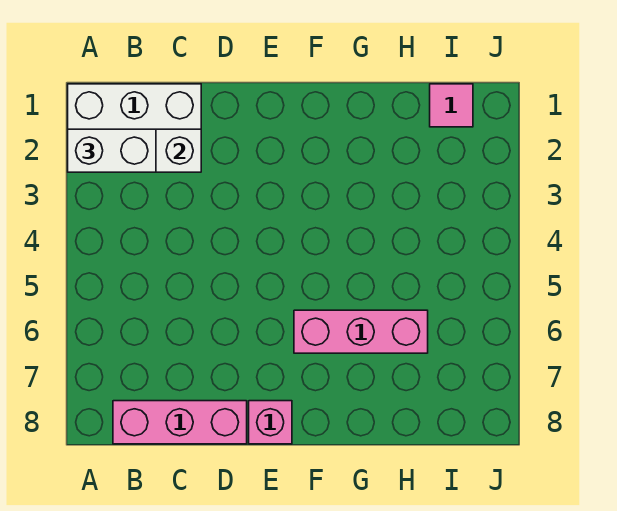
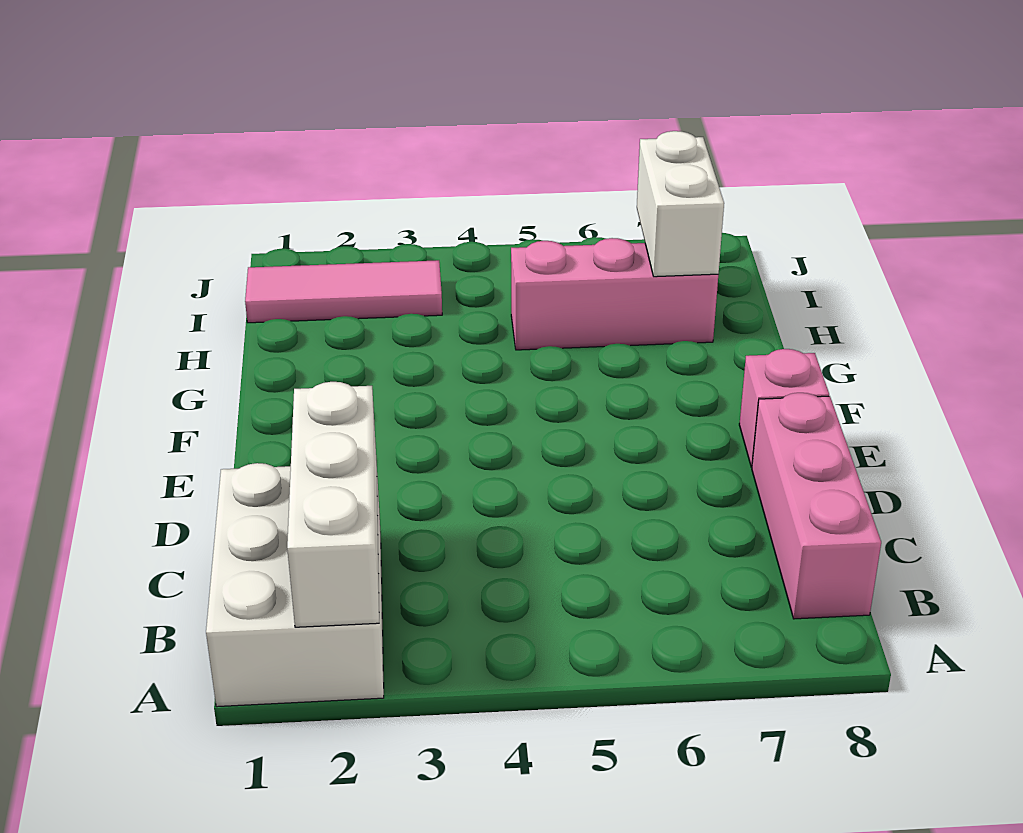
white 1x2 brick [68,129,156,172] -> white 1x2 brick moved to [637,131,724,277]
pink 1x3 brick [294,310,428,353] -> pink 1x3 brick turned to [511,238,718,350]
pink 1x1 tile [430,84,473,127] -> pink 1x3 tile [245,260,442,323]

